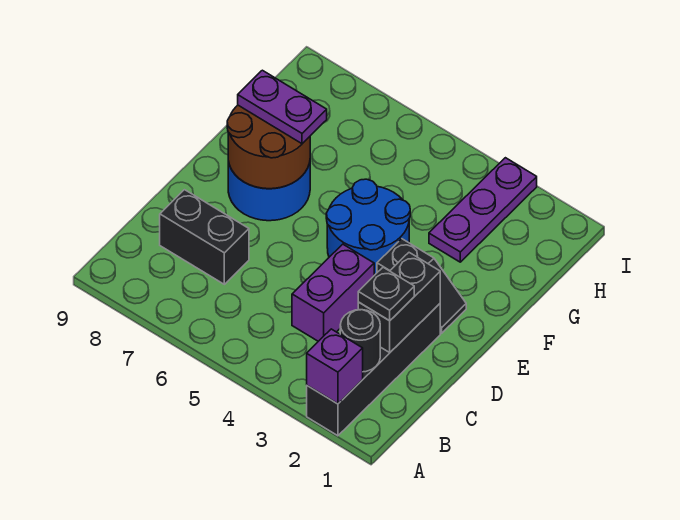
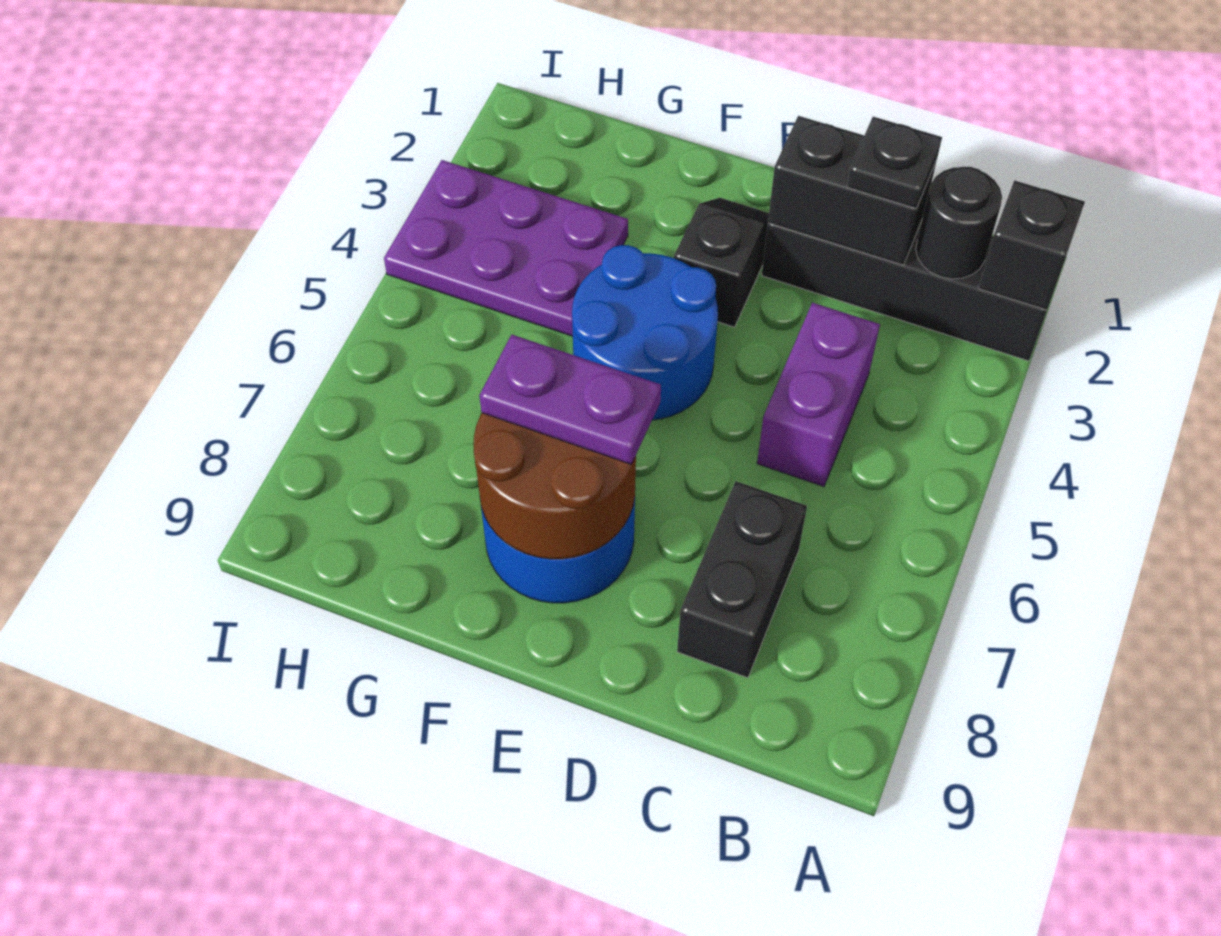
purple 1x1 brick [307,329,363,404] -> black 1x1 brick [978,180,1085,310]
purple 1x2 brick [292,244,374,341] -> purple 1x2 brick turned to [757,303,880,487]
purple 1x2 plate [238,70,327,144] -> purple 1x2 plate turned to [479,335,661,464]
purple 1x3 plate [429,158,537,262] -> purple 2x3 plate [384,160,628,336]

